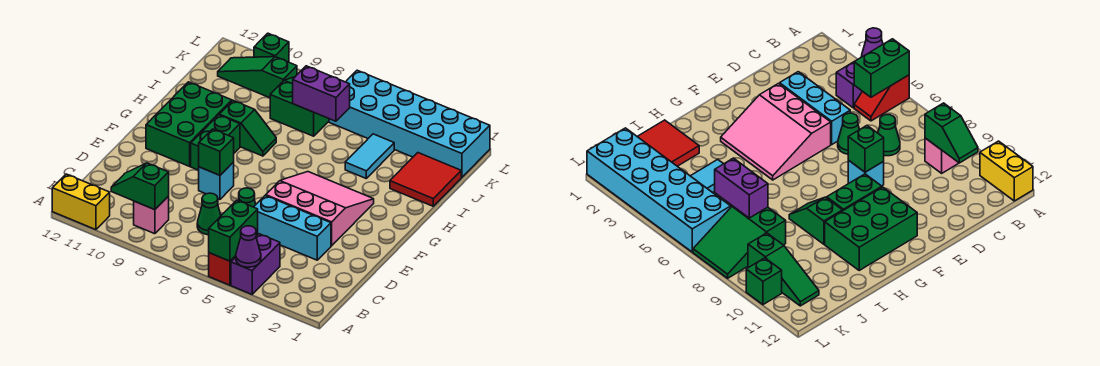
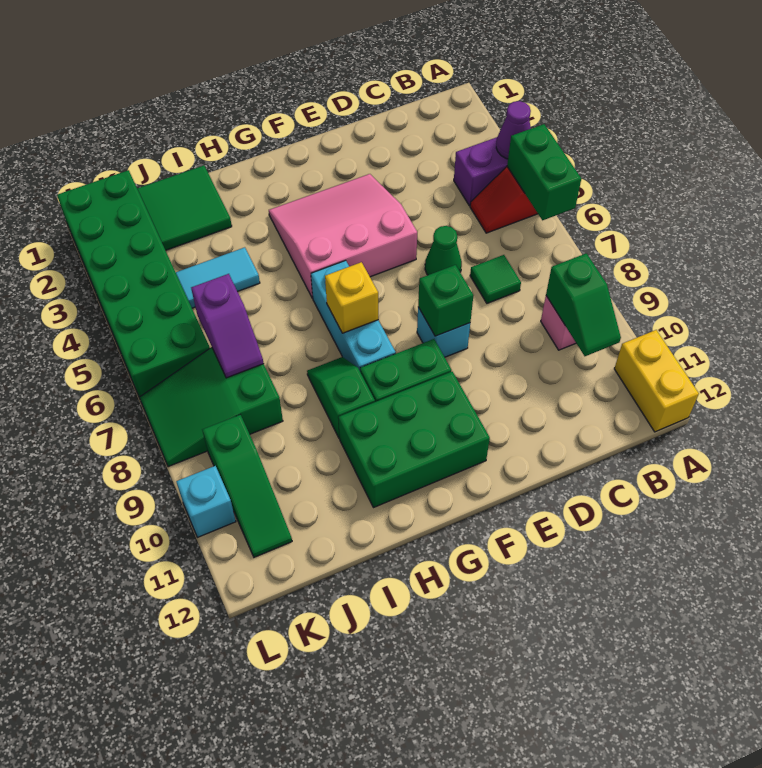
green 1x2 brick [209,200,258,261] -> green 1x2 brick turned to [507,124,581,220]
green 1x1 cone [197,193,221,235] -> green 1x1 tile [470,255,521,303]
cyan 1x3 brick [254,195,331,260] -> cyan 1x3 brick moved to [311,260,396,371]
pink 3x3 slope [266,172,374,246] -> pink 3x3 slope turned to [269,174,417,298]
none -> yellow 1x1 brick [325,262,378,333]
red 2x2 tile [390,153,461,206] -> green 2x2 tile [137,165,232,250]
purple 1x2 brick [293,66,350,121] -> purple 1x2 slope [191,274,264,378]
cyan 2x6 brick [329,70,490,177] -> green 2x6 brick [57,170,210,397]
green 1x1 brick [254,33,289,62] -> cyan 1x1 brick [176,466,236,537]

